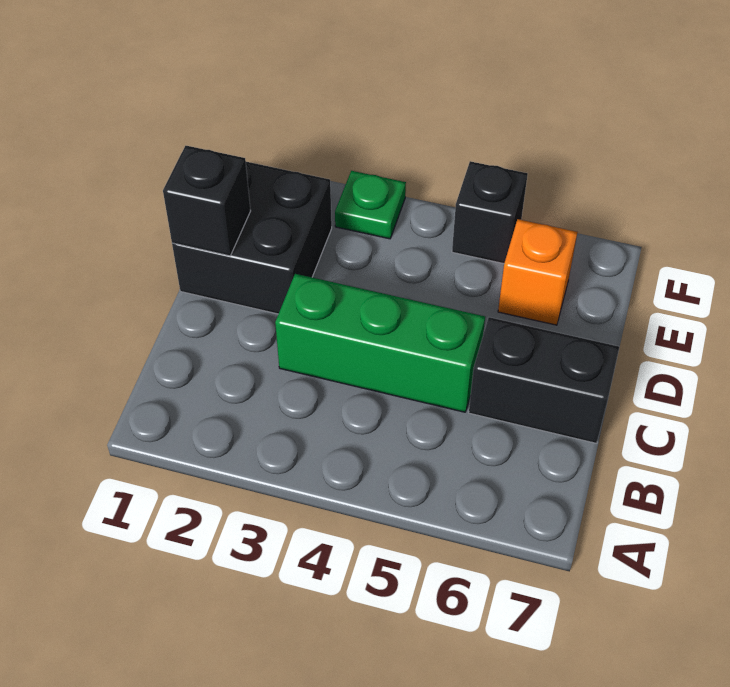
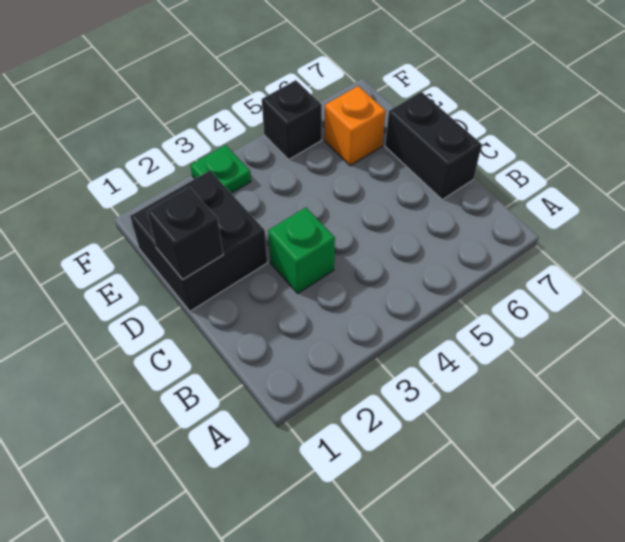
green 1x3 brick [275,274,485,412] -> green 1x1 brick [268,207,335,293]
black 1x2 brick [469,317,619,443] -> black 1x2 brick turned to [385,92,482,200]

